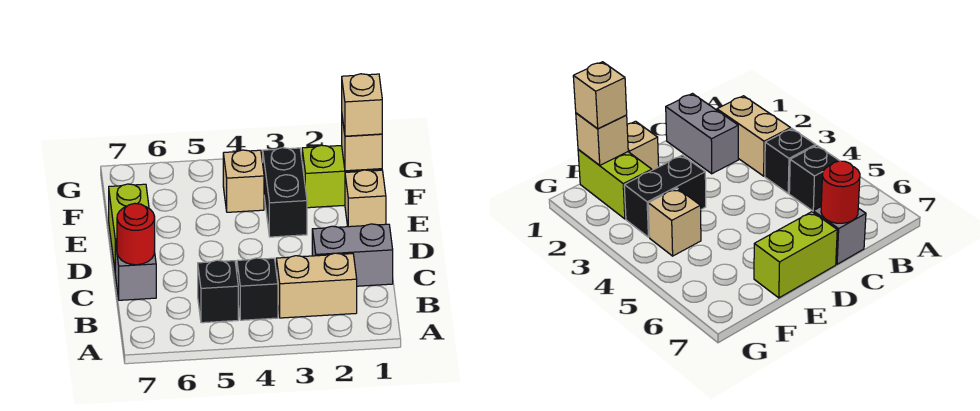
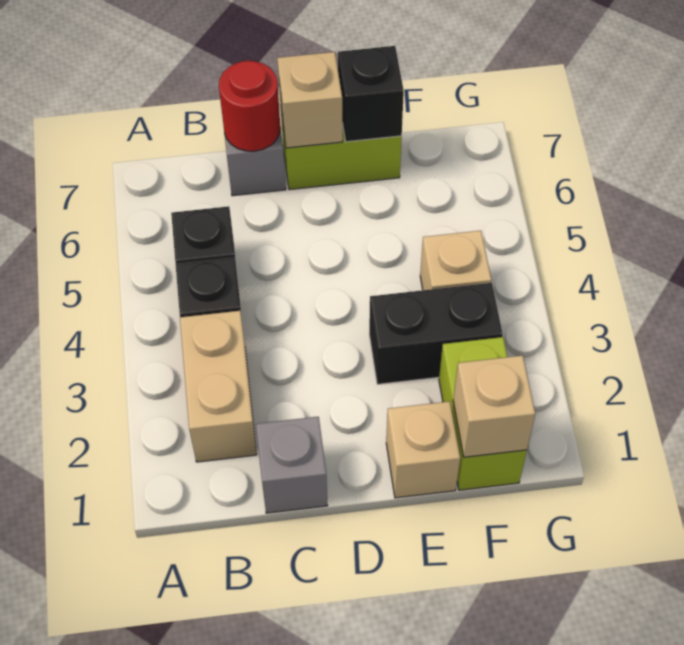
grey 1x2 brick [312,224,393,286] -> grey 1x1 brick [256,417,328,513]
none -> black 1x1 brick [338,46,404,142]
tan 1x1 brick [342,74,382,136] -> tan 1x1 brick moved to [277,52,343,148]

